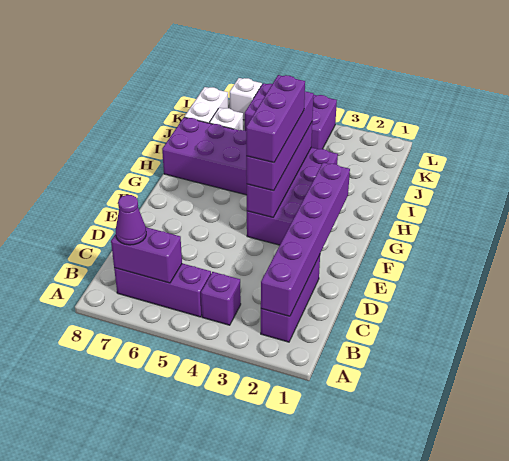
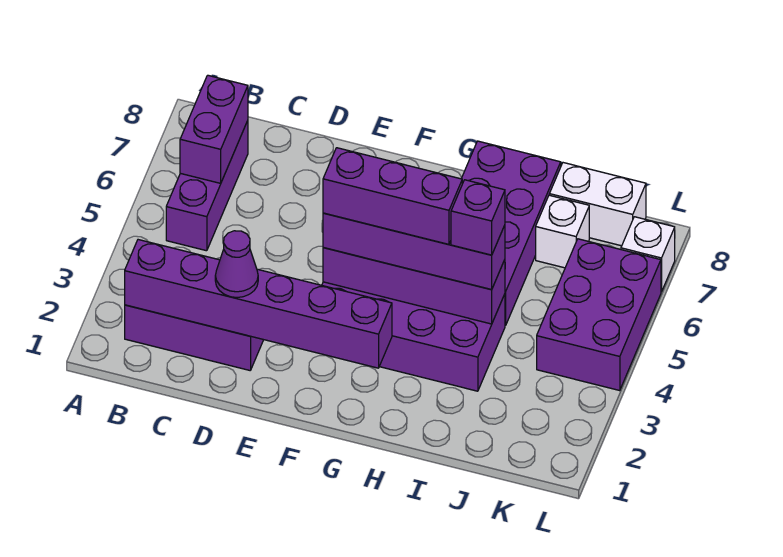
purple 1x1 brick [201,272,241,325] -> purple 1x1 brick moved to [451,180,505,255]
purple 1x1 cone [116,195,146,245] -> purple 1x1 cone moved to [215,231,258,297]

